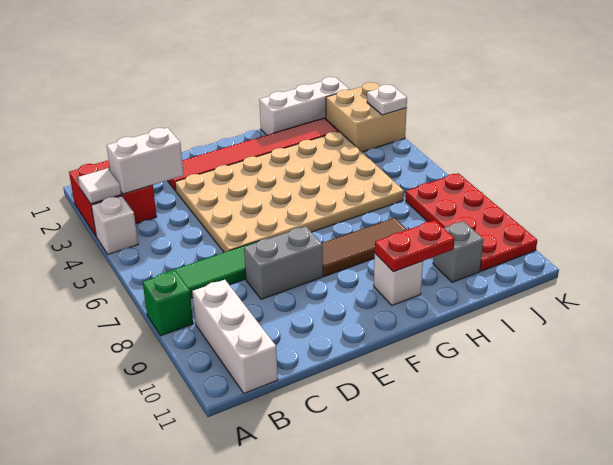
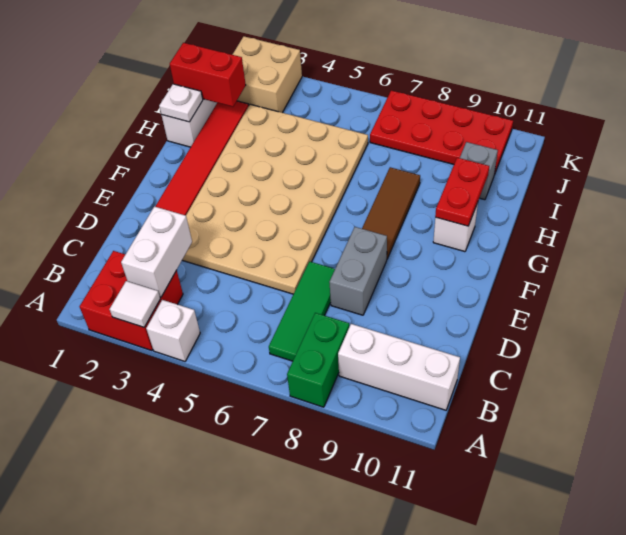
green 1x1 brick [143,271,193,336] -> green 1x2 brick [287,313,349,407]
none -> red 1x2 brick [170,43,246,107]
white 1x1 plate [367,85,407,115] -> white 1x1 plate moved to [159,84,203,122]

